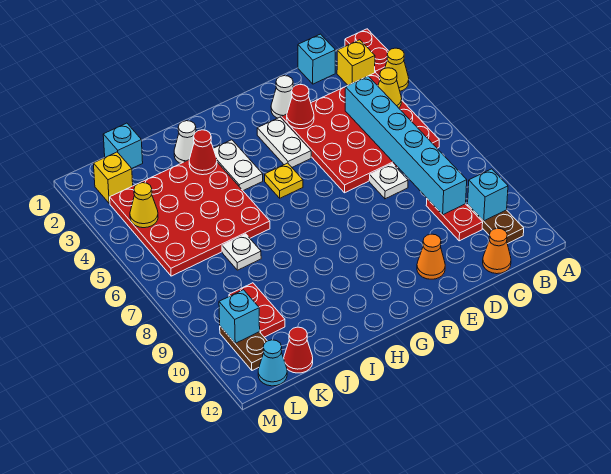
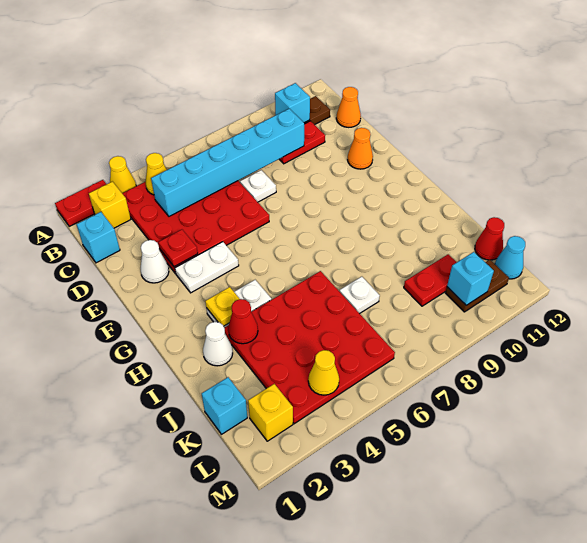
red 1x1 cone [287,84,314,129] -> red 1x1 plate [159,230,198,267]
yellow 1x1 plate [265,163,303,198] -> yellow 1x1 plate moved to [205,287,239,326]

